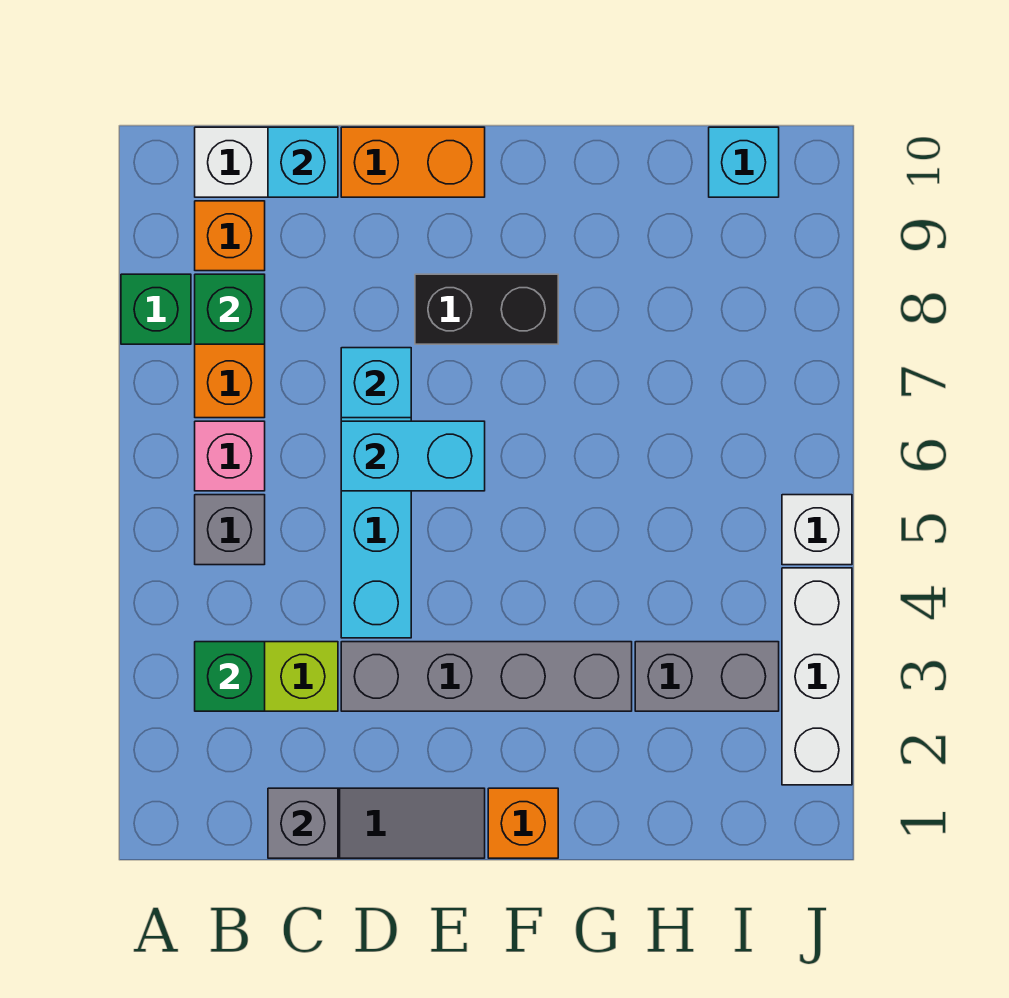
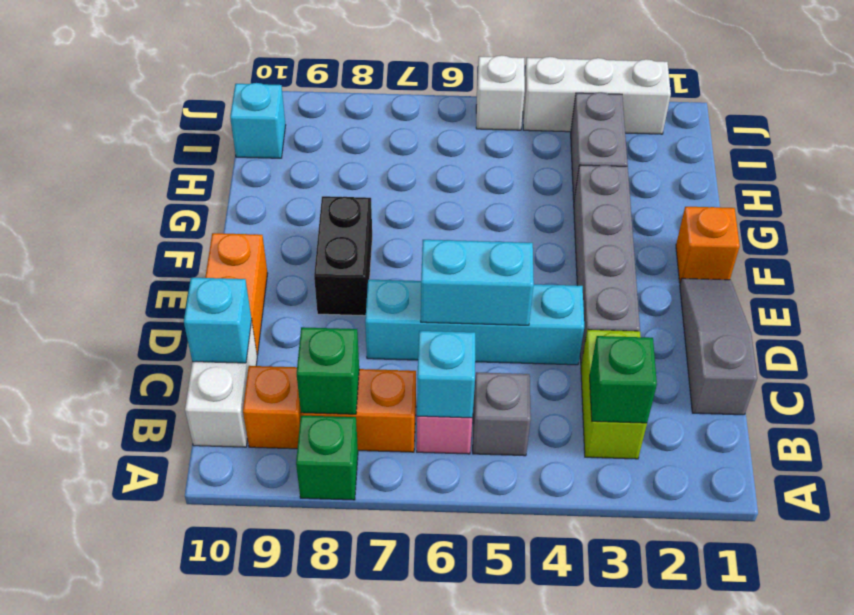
grey 1x1 brick [268,788,338,858] -> none
cyan 1x2 brick [341,421,485,491] -> cyan 1x2 brick turned to [421,240,534,325]
cyan 1x1 brick [341,348,411,418] -> cyan 1x1 brick moved to [417,331,475,418]

